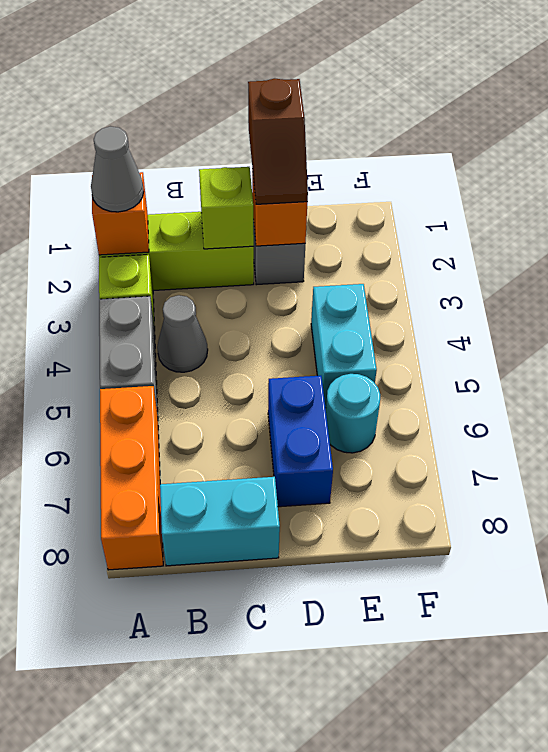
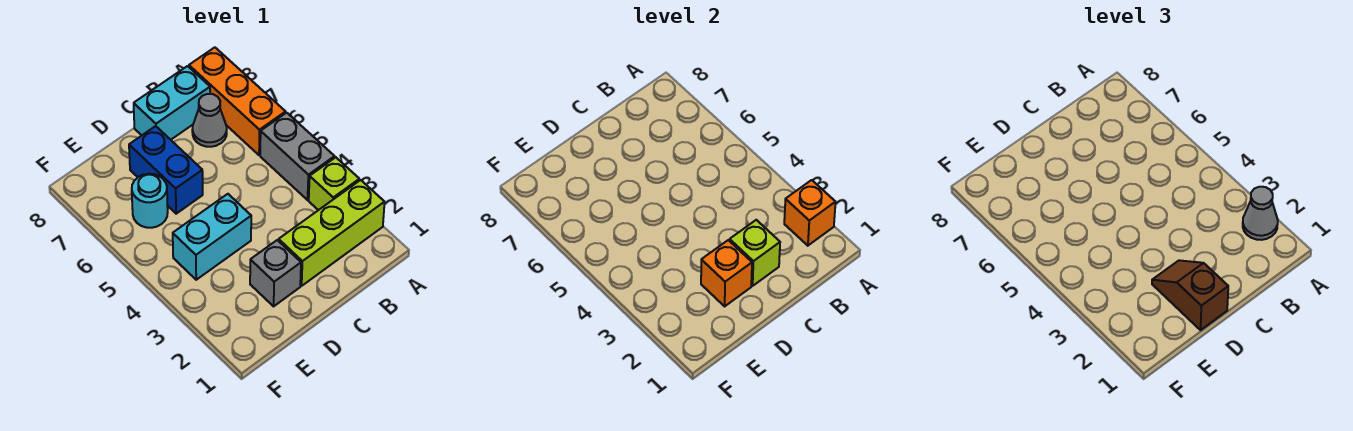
grey 1x1 cone [157,295,208,372] -> grey 1x1 cone moved to [192,94,227,147]
cyan 1x2 brick [311,284,377,408] -> cyan 1x2 brick turned to [173,194,251,280]

